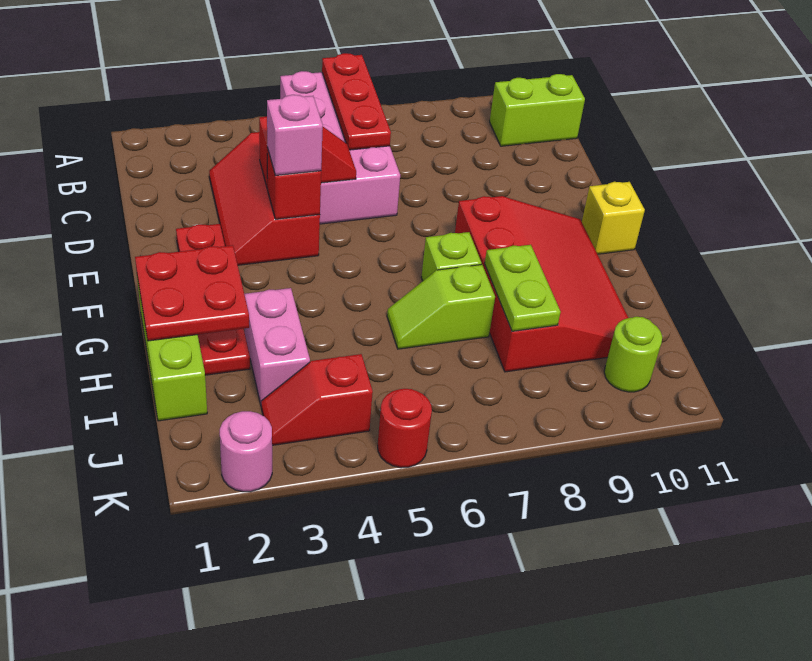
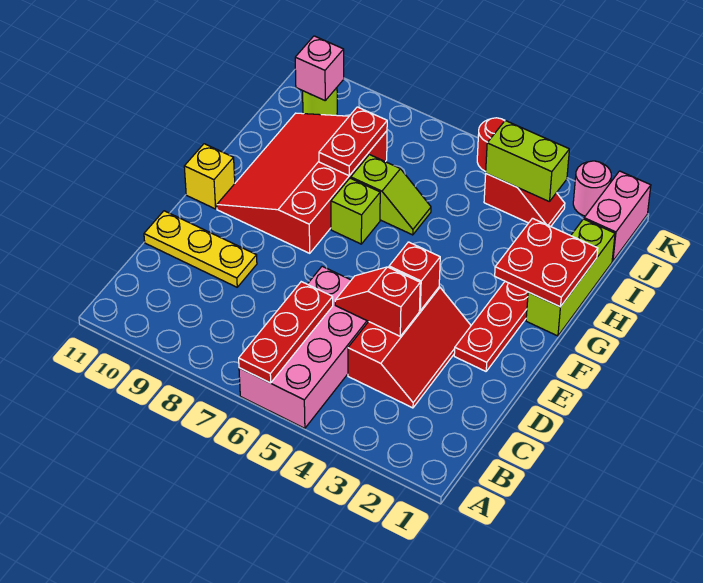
lime 1x2 brick [490,74,585,146] -> lime 1x2 brick moved to [486,121,569,202]
none -> yellow 1x3 plate [144,211,257,287]
pink 1x1 brick [267,95,323,176] -> pink 1x1 brick moved to [295,36,344,100]
pink 1x2 brick [244,288,310,404] -> pink 1x2 brick moved to [584,171,651,261]
lime 1x2 plate [485,245,560,331] -> red 1x2 plate [319,107,387,176]

